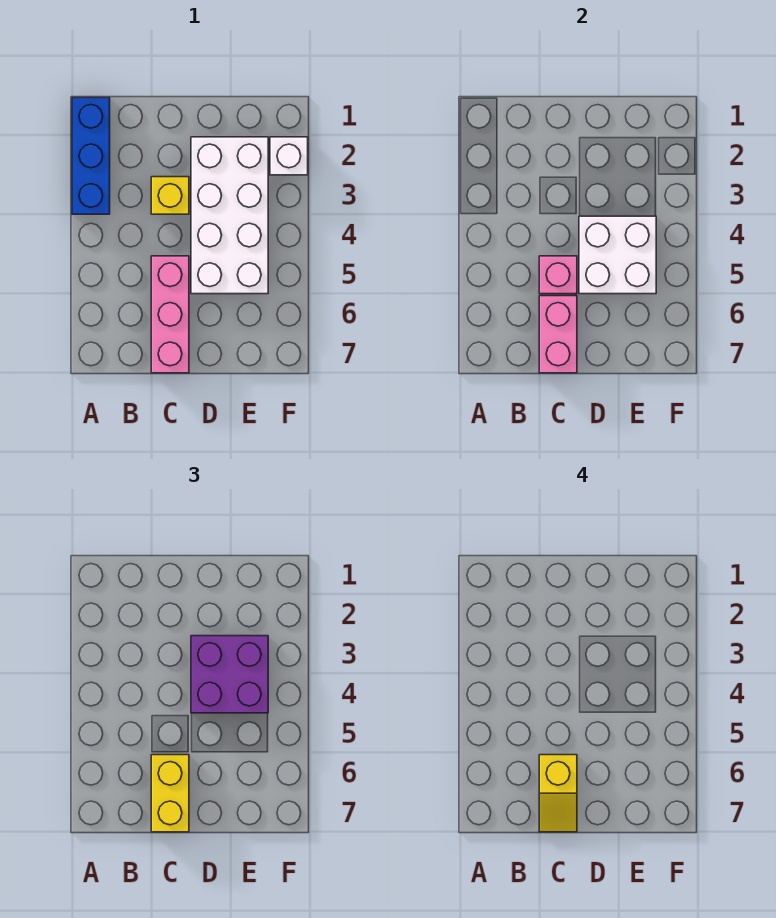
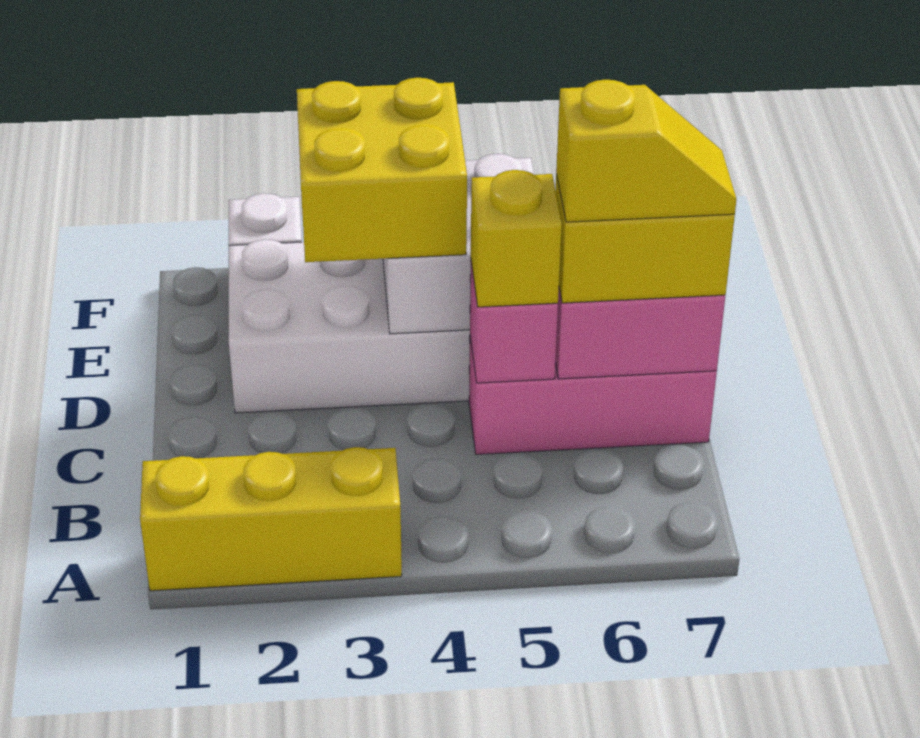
blue 1x3 brick [72,98,110,214] -> yellow 1x3 brick [140,447,402,591]
yellow 1x1 brick [151,177,189,214] -> yellow 1x1 brick moved to [471,170,562,307]
purple 2x2 brick [191,636,268,713] -> yellow 2x2 brick [297,78,467,262]

